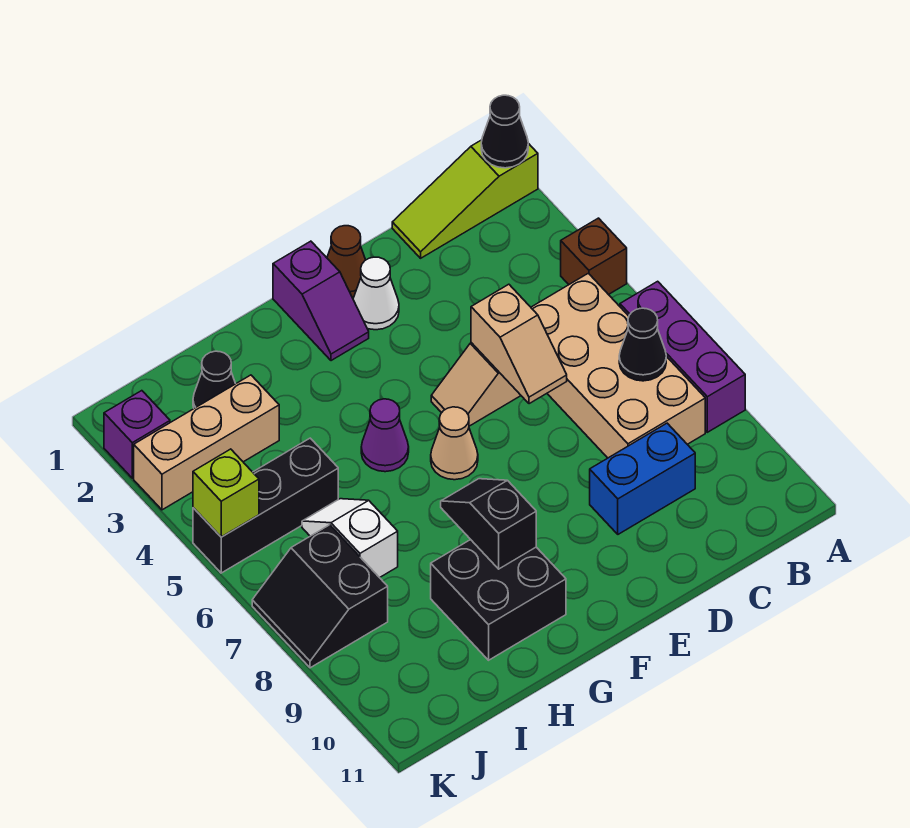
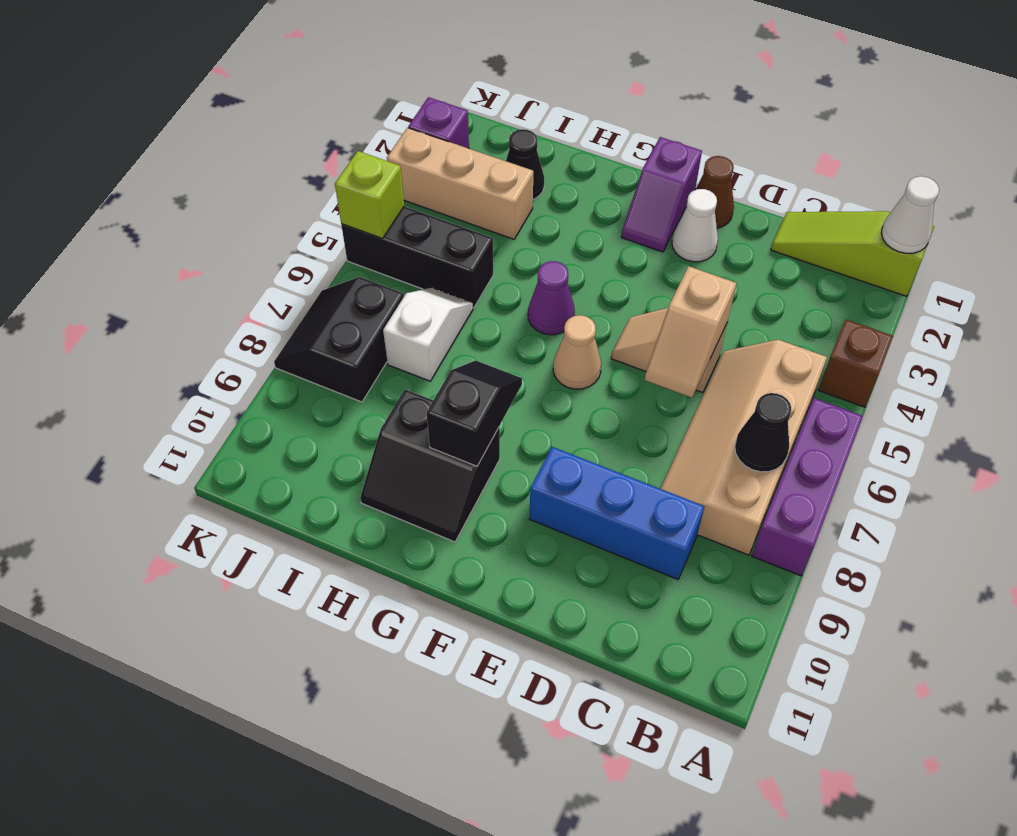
black 1x1 cone [481,95,528,168] -> white 1x1 cone [881,176,939,253]
tan 2x4 brick [531,273,705,458] -> tan 2x4 slope [661,340,827,555]
blue 1x2 brick [590,423,695,534] -> blue 1x3 brick [529,447,705,579]
black 2x2 brick [431,540,566,660] -> black 2x2 slope [360,389,500,542]

